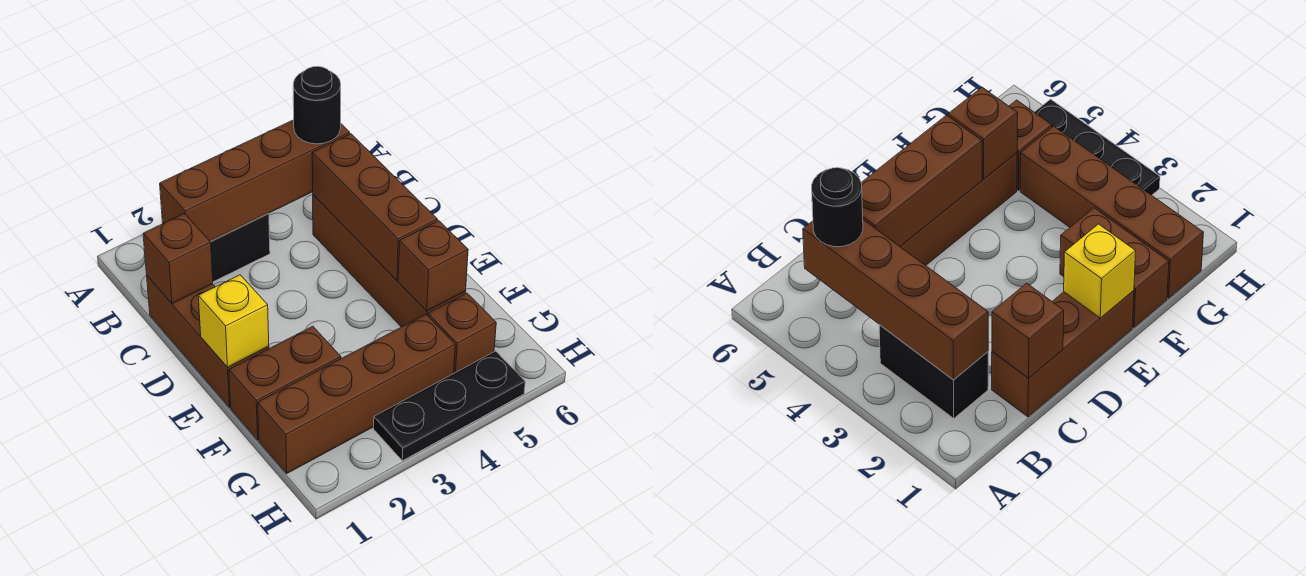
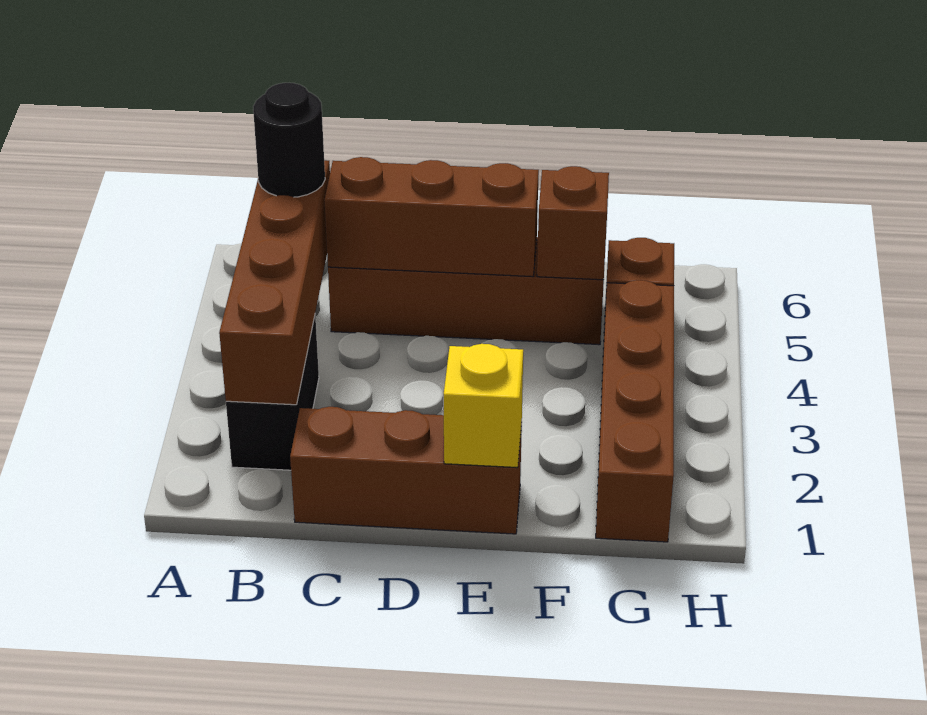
brown 1x1 brick [143,214,213,304] -> none
brown 1x2 brick [229,326,341,440] -> none
black 1x3 plate [374,351,525,461] -> none

